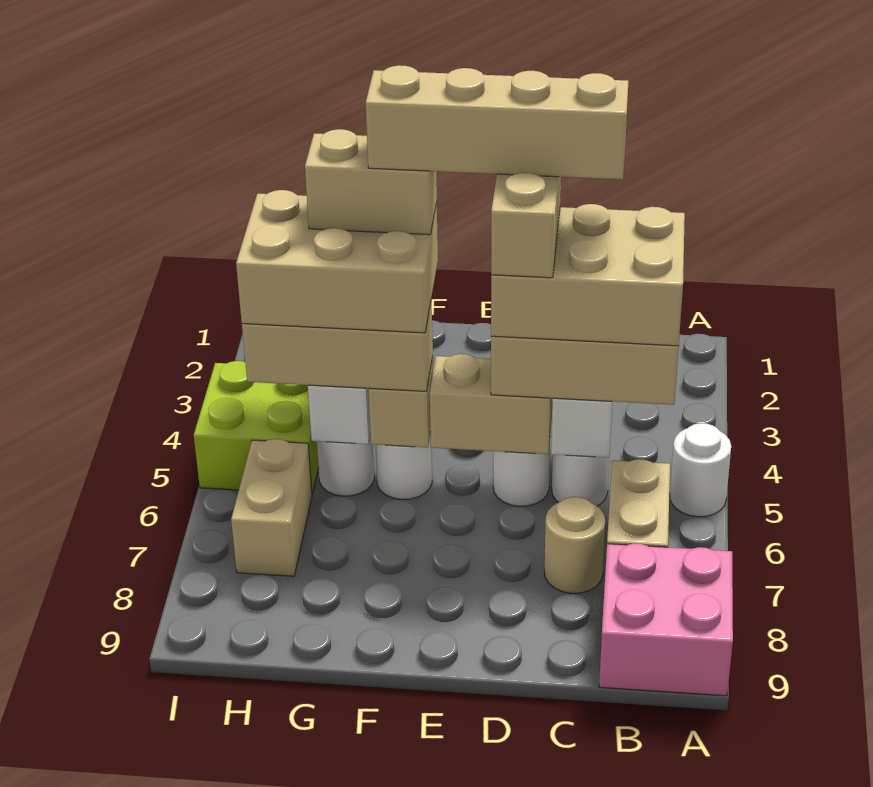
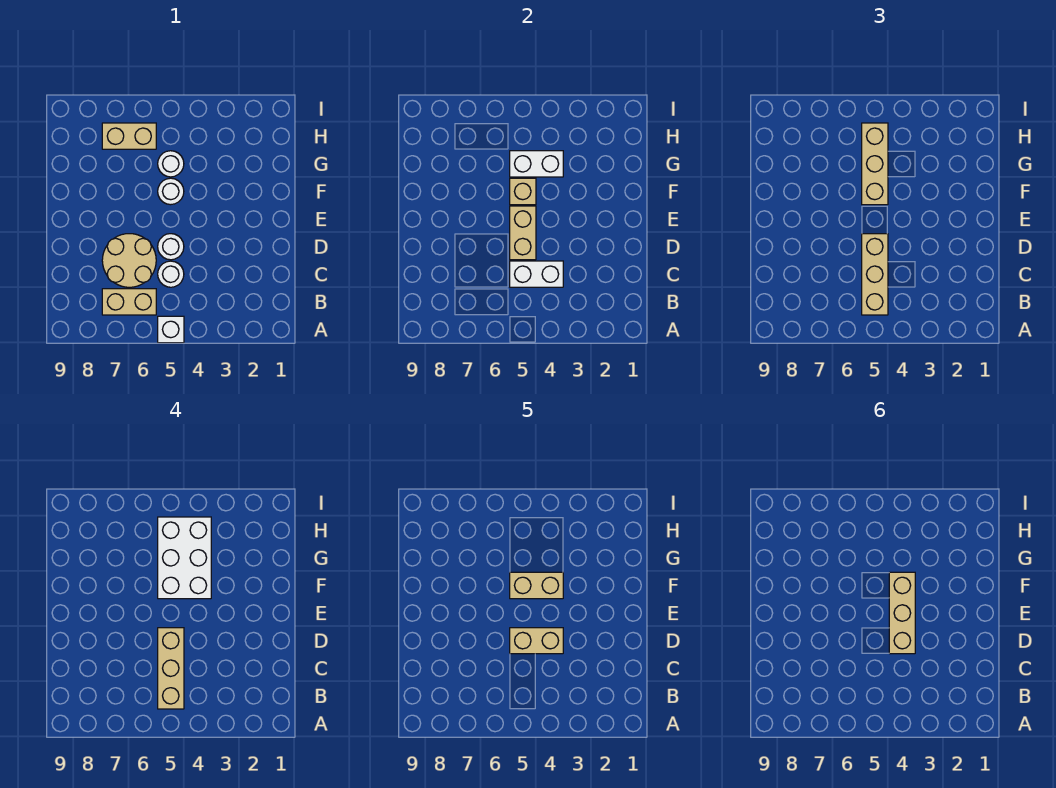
white 1x1 round brick [670,423,731,517] -> white 1x1 brick [158,316,184,343]
pink 2x2 brick [599,543,733,696] -> none
tan 2x3 brick [491,204,685,346] -> tan 1x3 brick [158,628,184,709]
tan 1x4 brick [366,65,628,180] -> tan 1x3 brick [889,572,915,654]
tan 1x1 round brick [544,497,605,593] -> tan 2x2 round brick [102,234,156,287]
tan 2x3 brick [236,190,438,333] -> white 2x3 brick [158,517,211,599]
tan 1x2 brick [305,129,437,235] -> tan 1x2 brick turned to [510,572,563,599]
lime 2x2 brick [194,361,319,494] -> none

